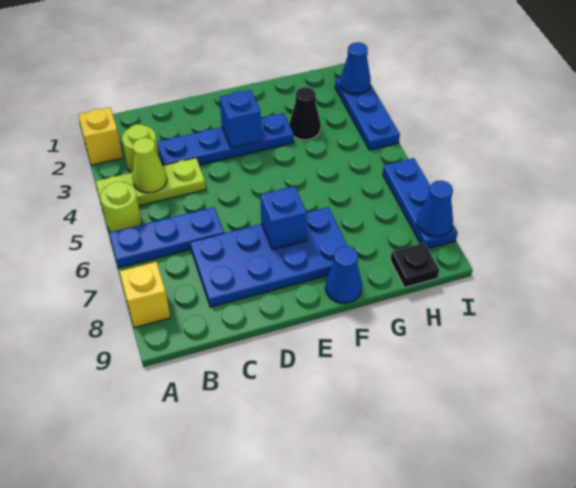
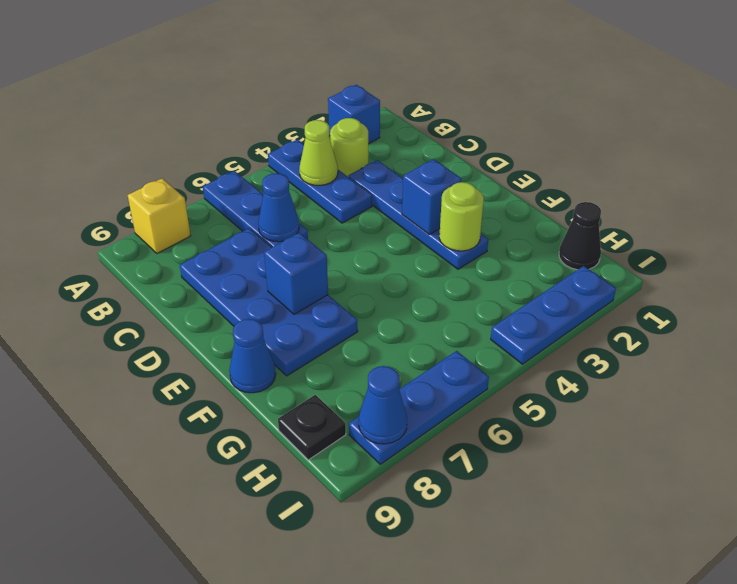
yellow 1x1 brick [78,107,123,165] -> blue 1x1 brick [328,85,380,144]
lime 1x3 plate [96,158,206,206] -> blue 1x3 plate [268,139,372,223]
lime 1x1 round brick [100,182,142,232] -> lime 1x1 round brick moved to [439,182,484,251]
black 1x1 cone [289,87,321,140] -> black 1x1 cone moved to [559,202,601,270]
blue 1x1 cone [340,42,371,95] -> blue 1x1 cone moved to [258,173,299,242]

